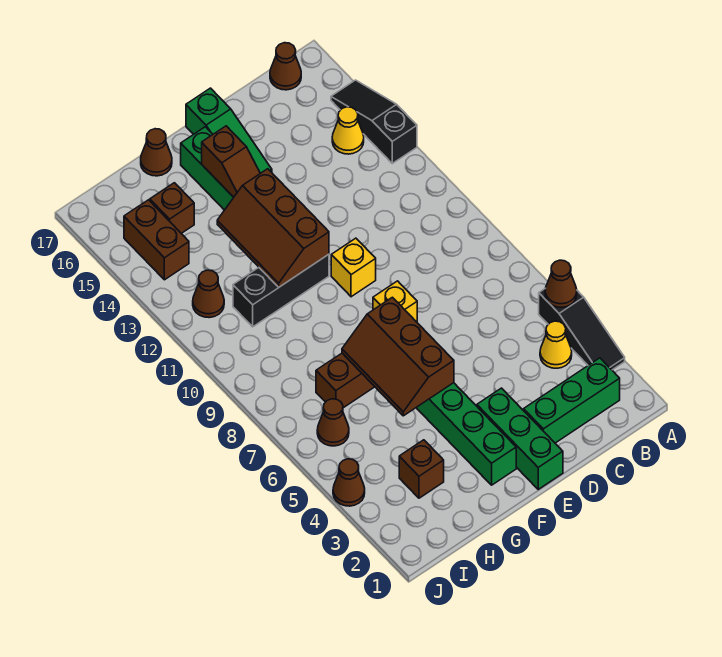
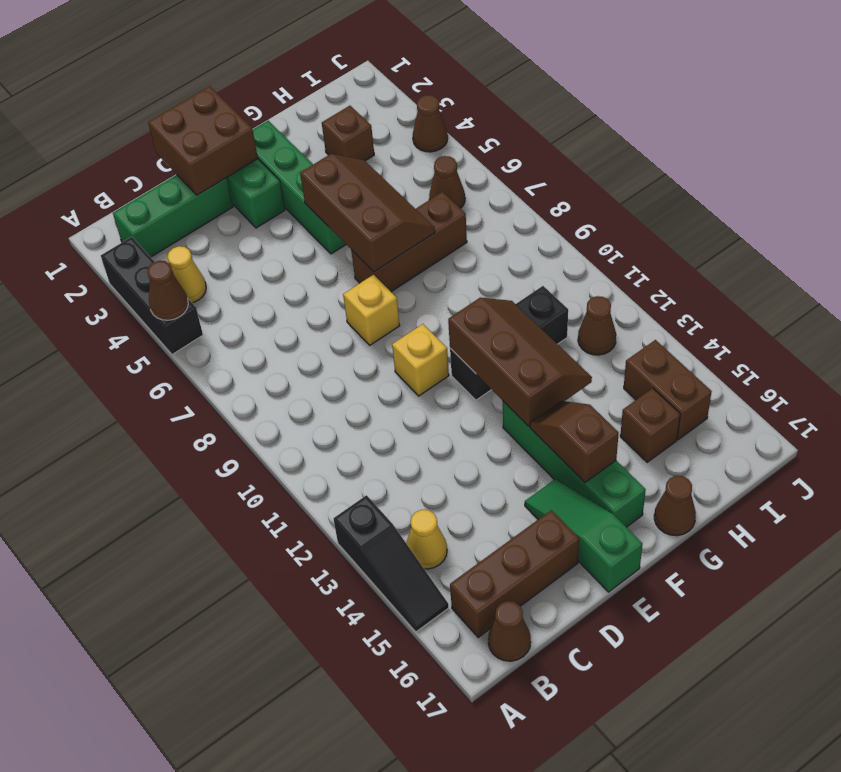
black 1x3 slope [539,288,625,370] -> black 1x3 brick [101,237,203,355]
none -> brown 1x3 brick [450,510,579,637]
none -> brown 2x2 brick [148,86,258,195]

